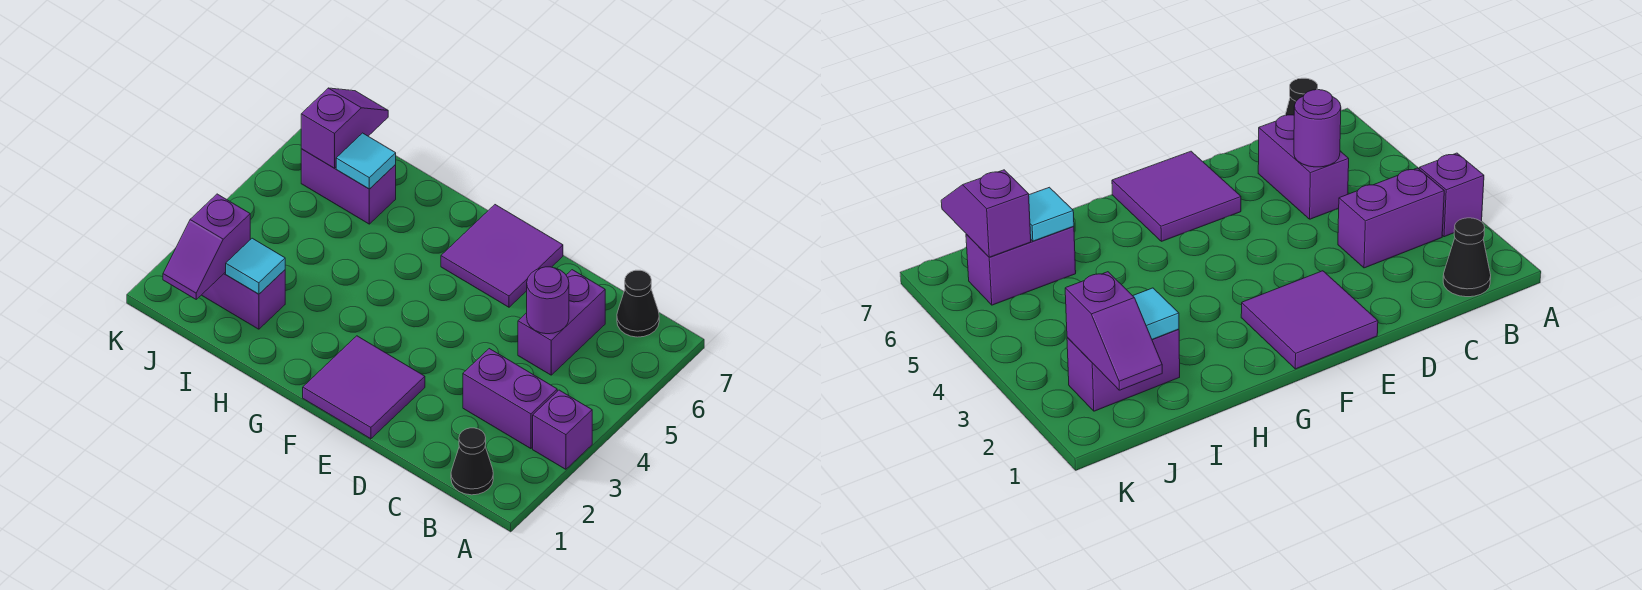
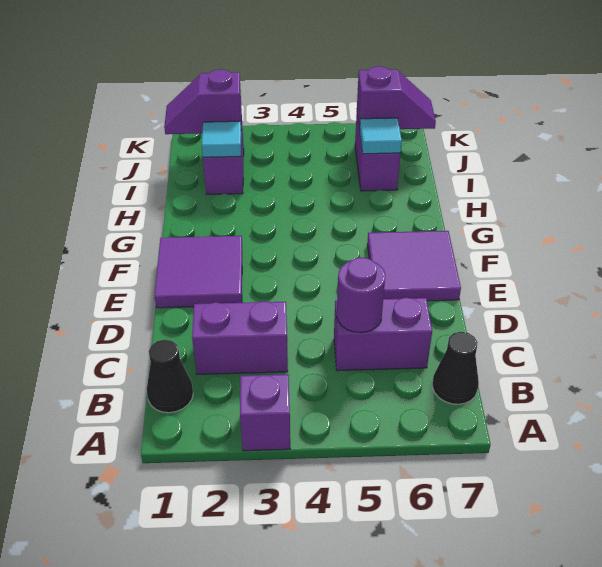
purple 1x2 brick [463,349,557,449] -> purple 1x2 brick turned to [192,301,288,374]

